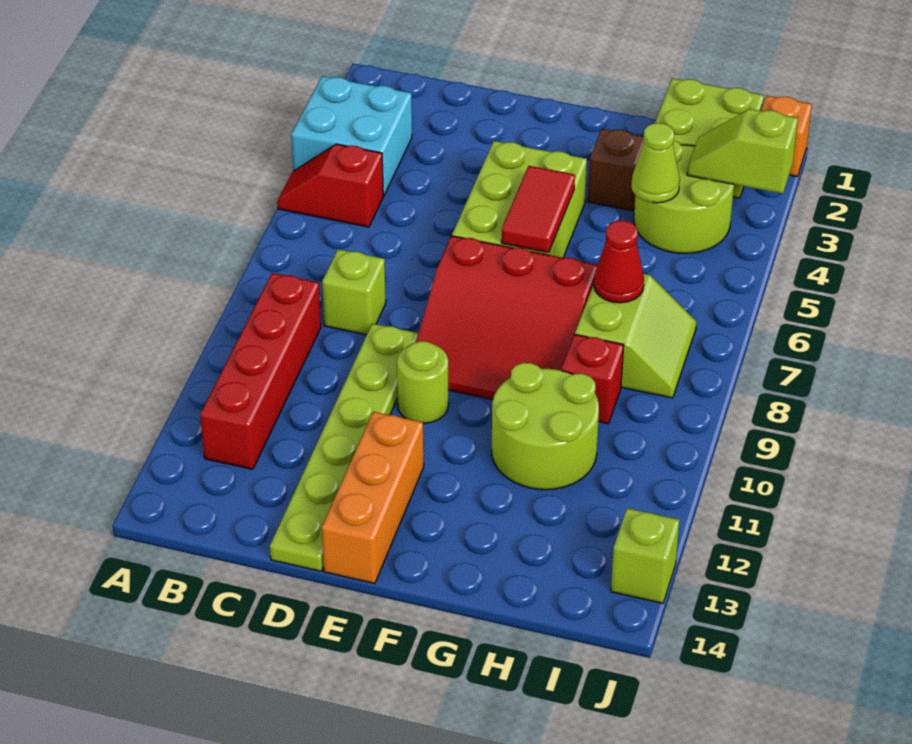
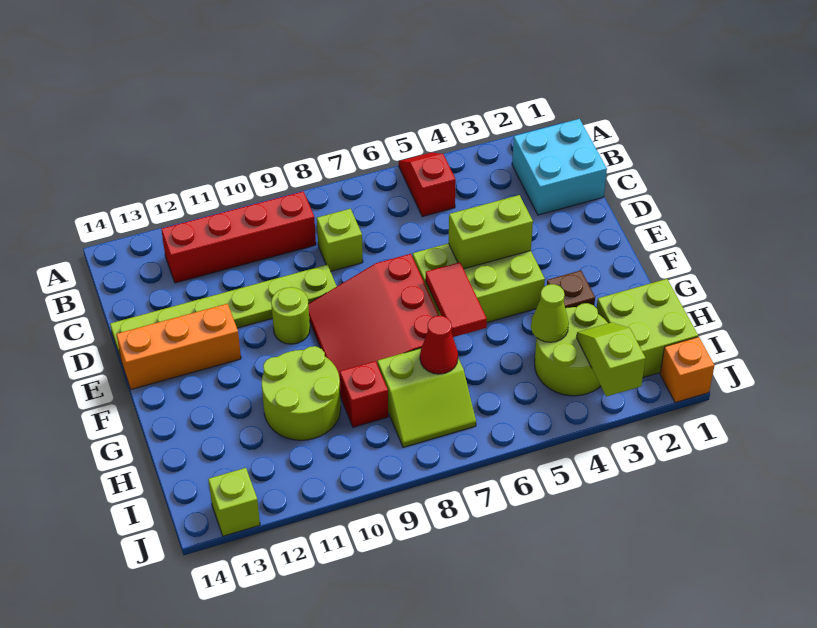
cyan 2x2 brick [291,76,412,196] -> cyan 2x2 brick moved to [512,119,607,215]
none -> lime 1x2 brick [449,195,533,269]
red 1x2 tile [501,166,575,253] -> red 1x2 tile turned to [426,262,487,337]

